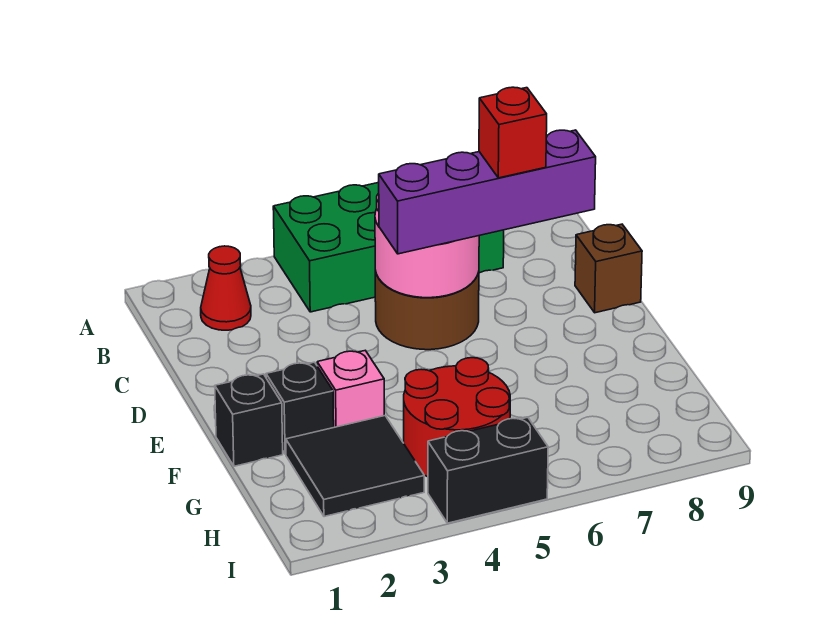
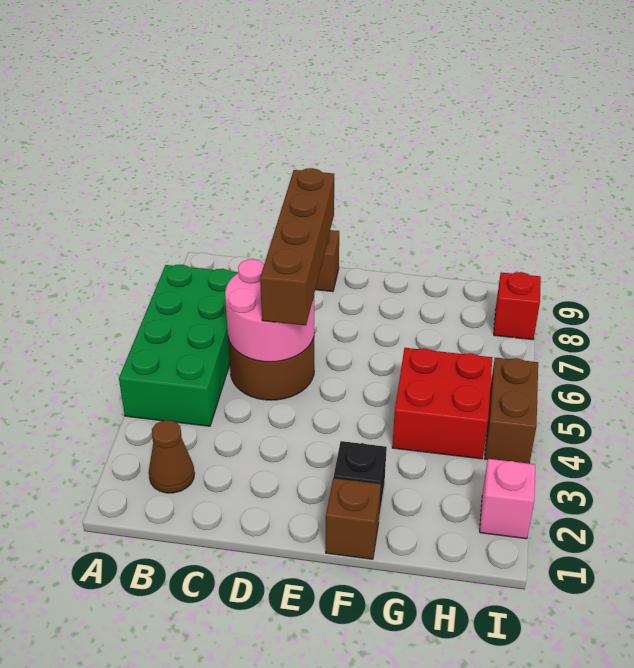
red 1x1 cone [201,246,251,330] -> brown 1x1 cone [149,420,194,493]
purple 1x4 brick [379,130,596,254] -> brown 1x4 brick [260,168,334,325]
red 1x1 brick [479,87,547,178] -> red 1x1 brick moved to [494,272,541,340]
black 1x1 brick [215,374,283,466] -> brown 1x1 brick [326,478,381,559]
pink 1x1 brick [317,351,384,427] -> pink 1x1 brick moved to [480,459,535,539]
black 2x2 tile [286,416,424,517] -> none
red 2x2 round brick [404,358,510,477] -> red 2x2 brick [392,348,492,459]
black 1x2 brick [428,417,548,523] -> brown 1x2 brick [485,358,538,464]

